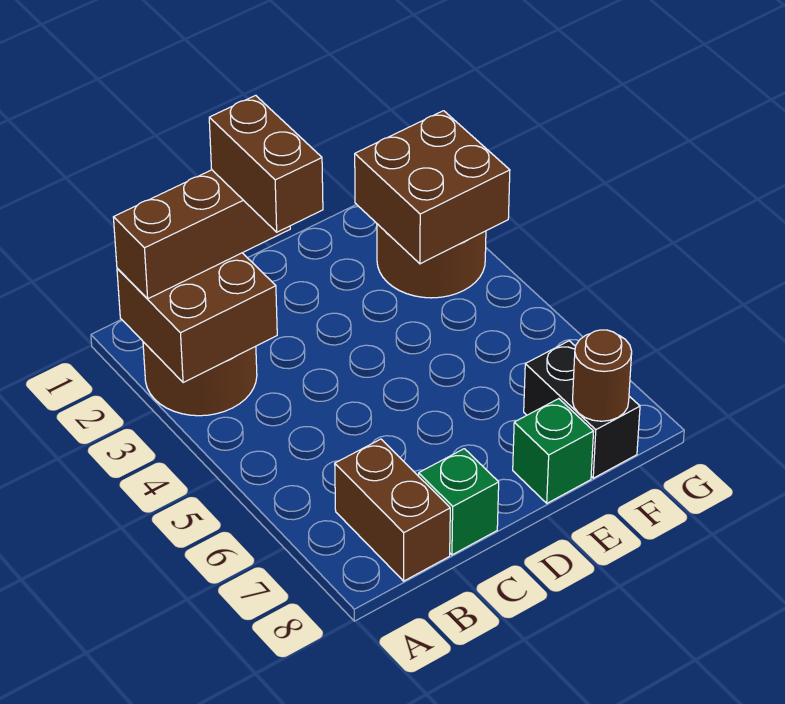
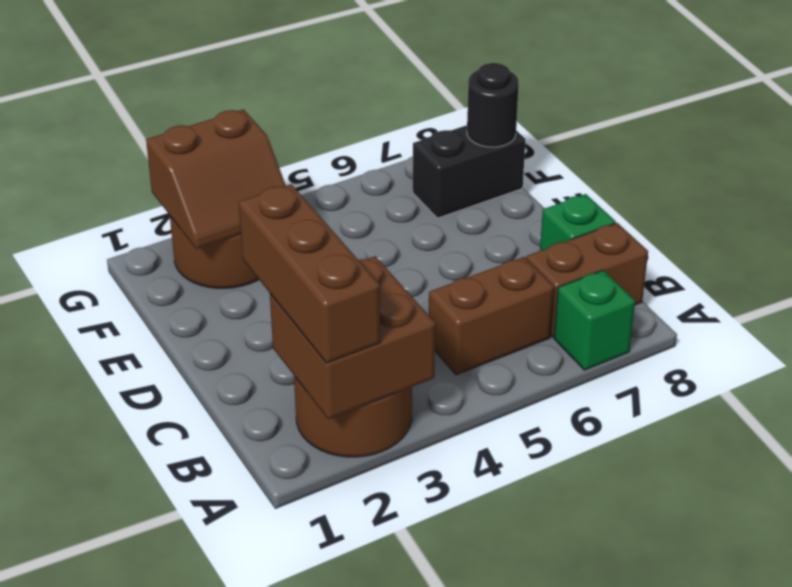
brown 1x2 brick [209,95,323,232] -> brown 1x2 brick moved to [429,257,554,375]
green 1x1 brick [513,399,594,503] -> green 1x1 brick moved to [554,270,635,370]
brown 2x2 brick [355,111,510,264] -> brown 2x2 slope [146,109,286,249]
brown 1x1 round brick [573,330,632,421] -> black 1x1 round brick [467,63,519,147]

